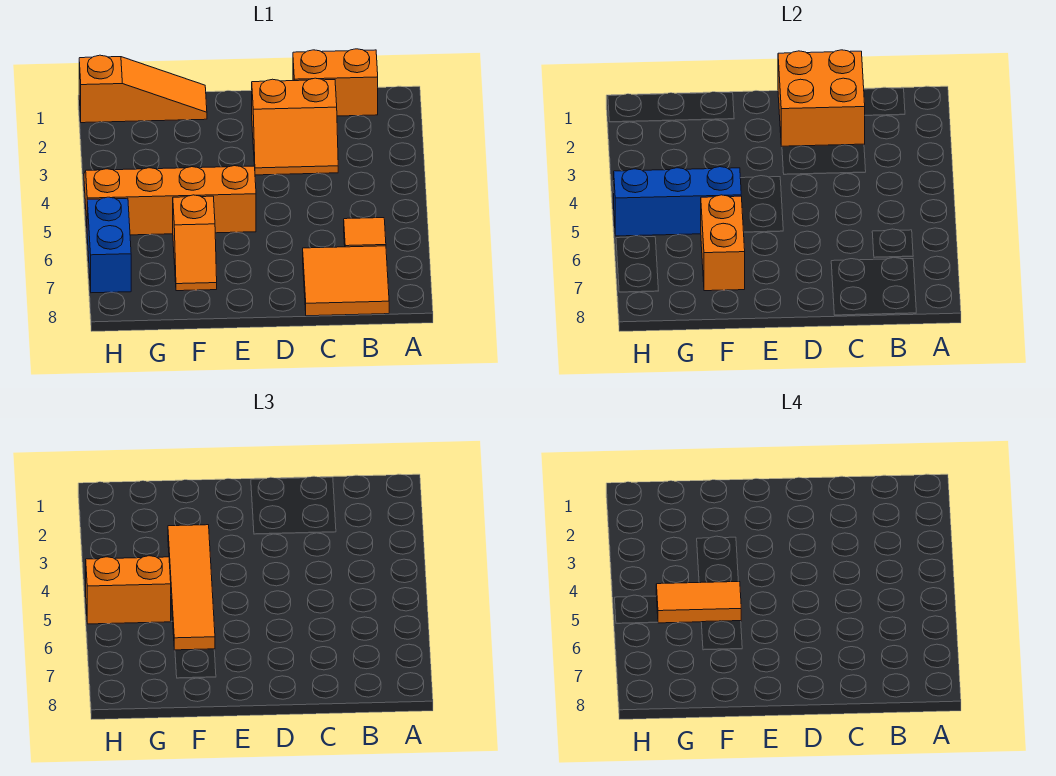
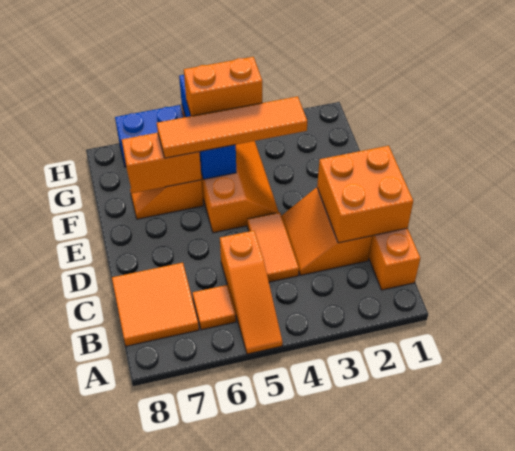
orange 1x3 slope [79,55,207,123] -> orange 1x3 slope moved to [220,231,283,354]
orange 1x2 tile [656,582,741,623] -> orange 1x2 tile moved to [247,212,299,282]
orange 1x2 brick [86,556,171,624] -> orange 1x2 brick turned to [184,57,262,116]

